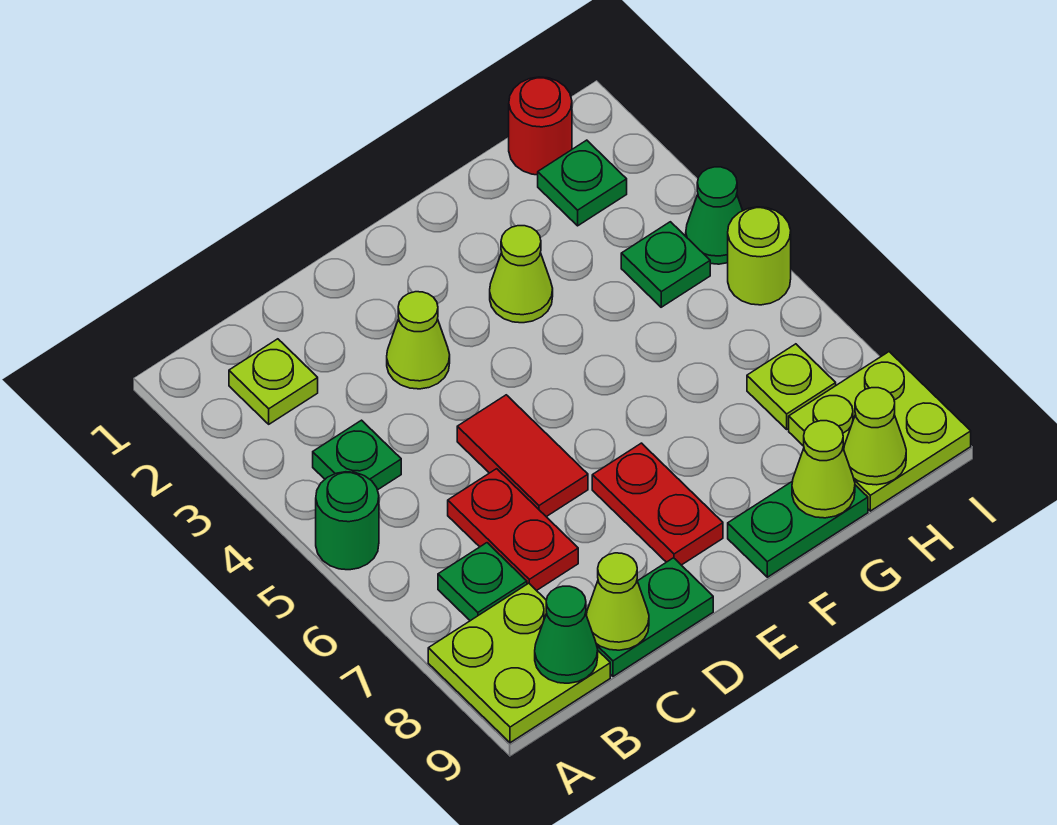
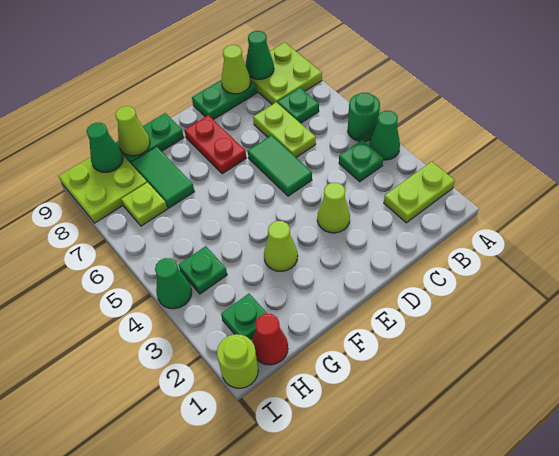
none -> green 1x1 cone [369,111,400,160]
lime 1x1 plate [229,339,318,424] -> lime 1x2 plate [384,162,455,223]
red 1x2 plate [448,469,578,591] -> lime 1x2 plate [253,102,316,157]
red 1x2 tile [457,395,588,517] -> green 1x2 tile [248,135,312,196]
none -> green 1x2 tile [131,147,195,208]
red 1x1 round brick [509,77,572,175] -> red 1x1 cone [252,314,288,365]
lime 1x1 cone [844,388,906,485] -> green 1x1 cone [86,123,123,172]
lime 1x1 round brick [728,207,791,305] -> lime 1x1 round brick moved to [217,334,258,388]

